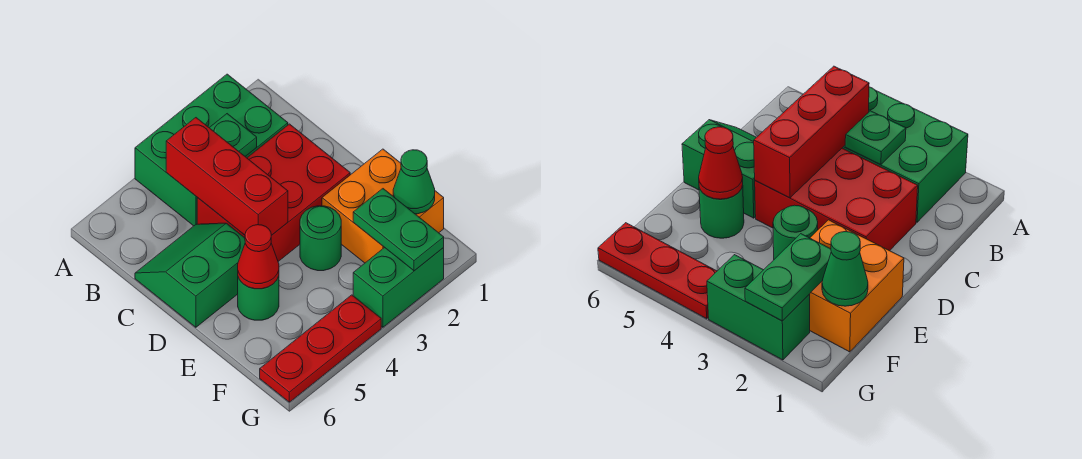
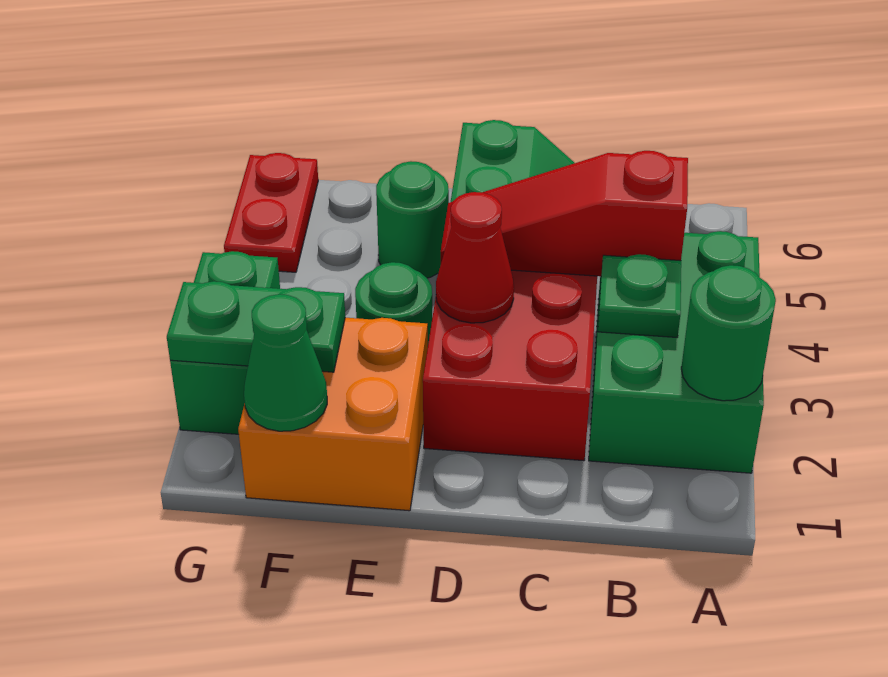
none -> green 1x1 round brick [681,265,776,401]
red 1x3 brick [166,118,288,235] -> red 1x3 slope [441,151,688,276]
red 1x1 cone [238,225,279,289] -> red 1x1 cone moved to [436,192,514,323]
red 1x3 plate [260,295,381,402] -> red 1x2 plate [224,153,318,272]

